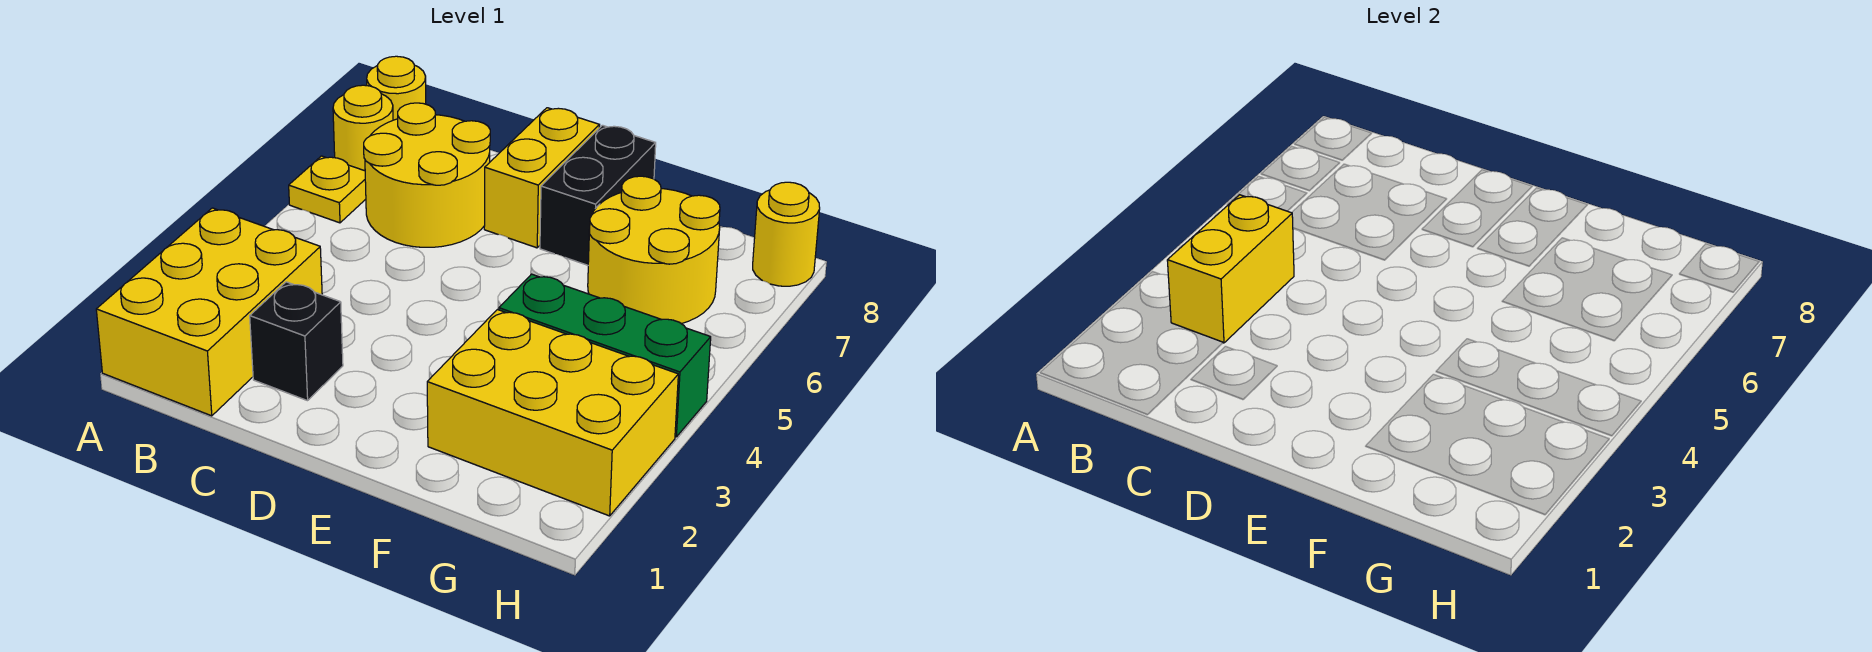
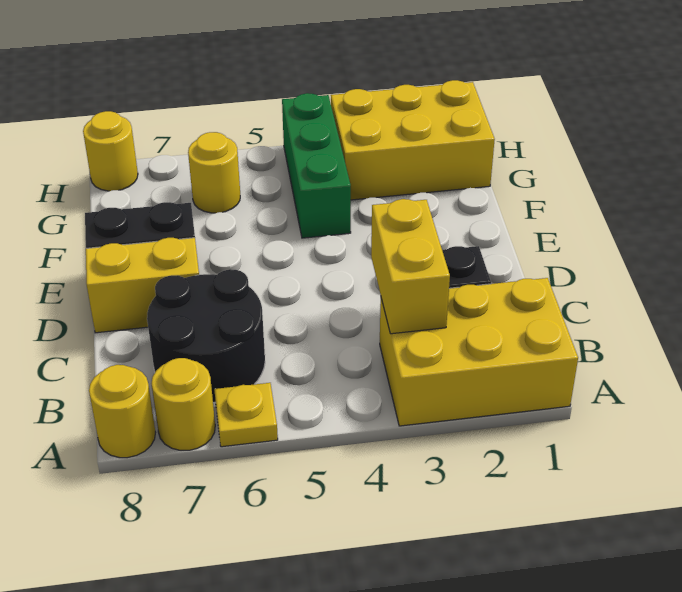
yellow 1x2 brick [1167,195,1294,343] -> yellow 1x2 brick turned to [371,199,450,334]
yellow 2x2 round brick [364,103,490,247] -> black 2x2 round brick [147,269,265,403]
yellow 2x3 brick [427,310,678,516] -> yellow 2x3 brick turned to [331,80,495,200]
yellow 2x2 round brick [588,176,720,324] -> yellow 1x1 round brick [188,132,240,213]

